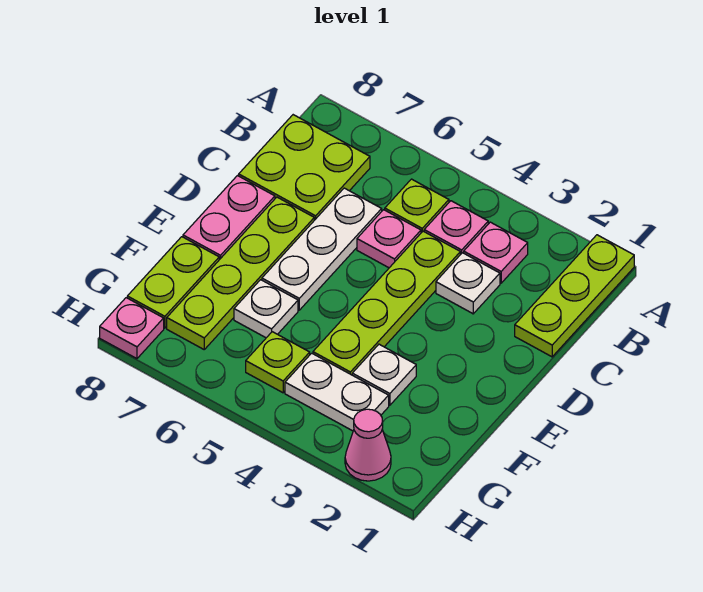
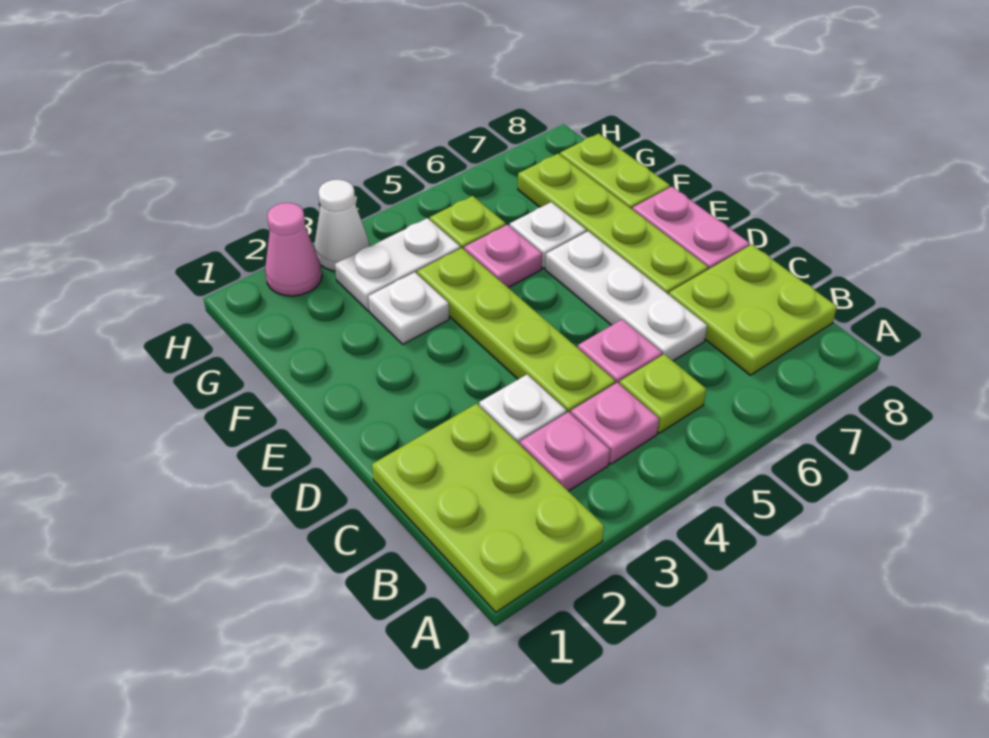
lime 1x3 plate [515,235,634,357] -> lime 2x3 plate [372,404,604,612]
none -> white 1x1 cone [314,179,369,271]
pink 1x1 plate [100,298,164,359] -> pink 1x1 plate moved to [464,225,542,288]

